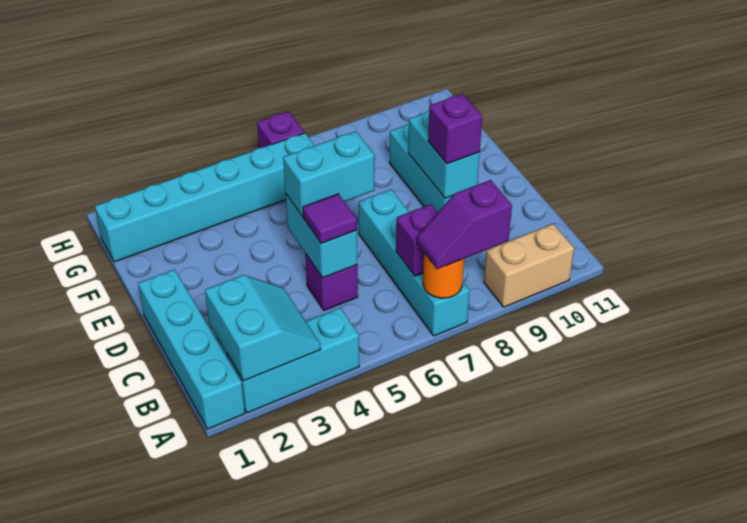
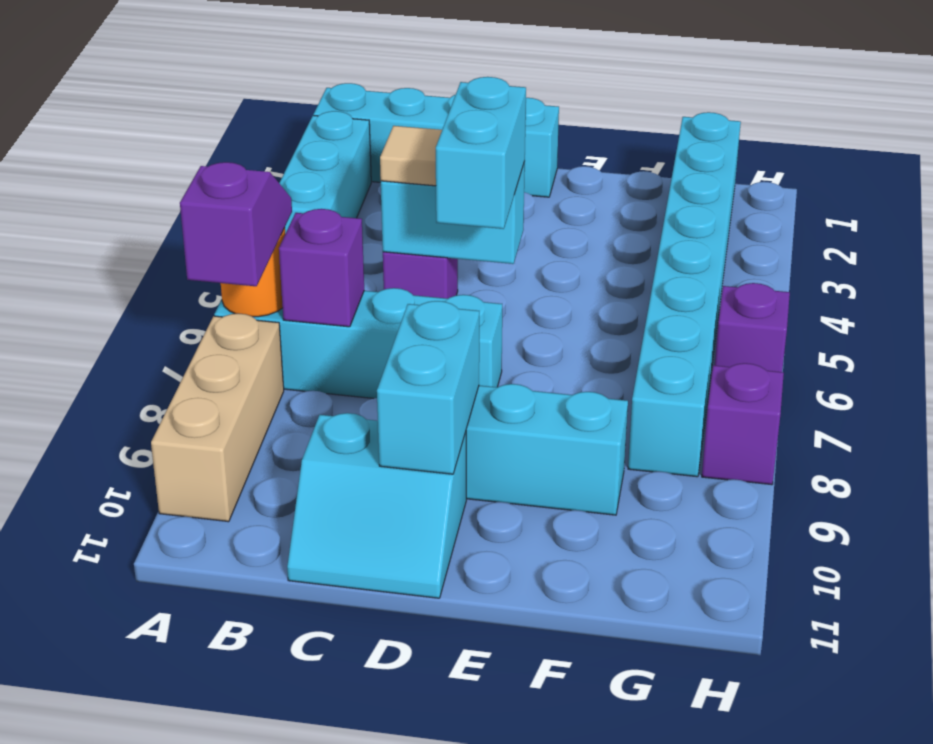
cyan 2x2 slope [205,275,321,381] -> cyan 2x2 slope moved to [287,413,466,598]
tan 1x2 brick [484,224,574,307] -> tan 1x3 brick [151,313,284,522]
purple 1x1 tile [303,194,357,243] -> tan 1x1 tile [380,126,442,186]
cyan 1x2 brick [408,111,480,198] -> cyan 1x2 brick turned to [377,301,479,474]
purple 1x1 brick [428,94,482,164] -> purple 1x1 brick moved to [702,363,784,485]
cyan 1x6 brick [95,133,315,262] -> cyan 1x8 brick [628,112,741,477]

